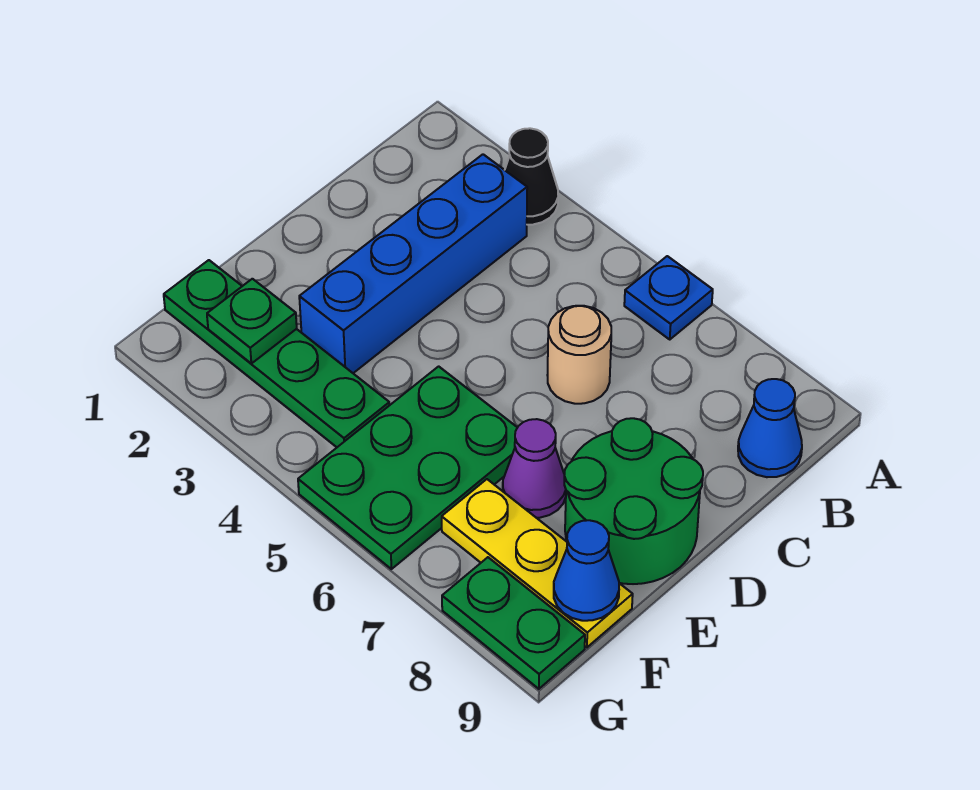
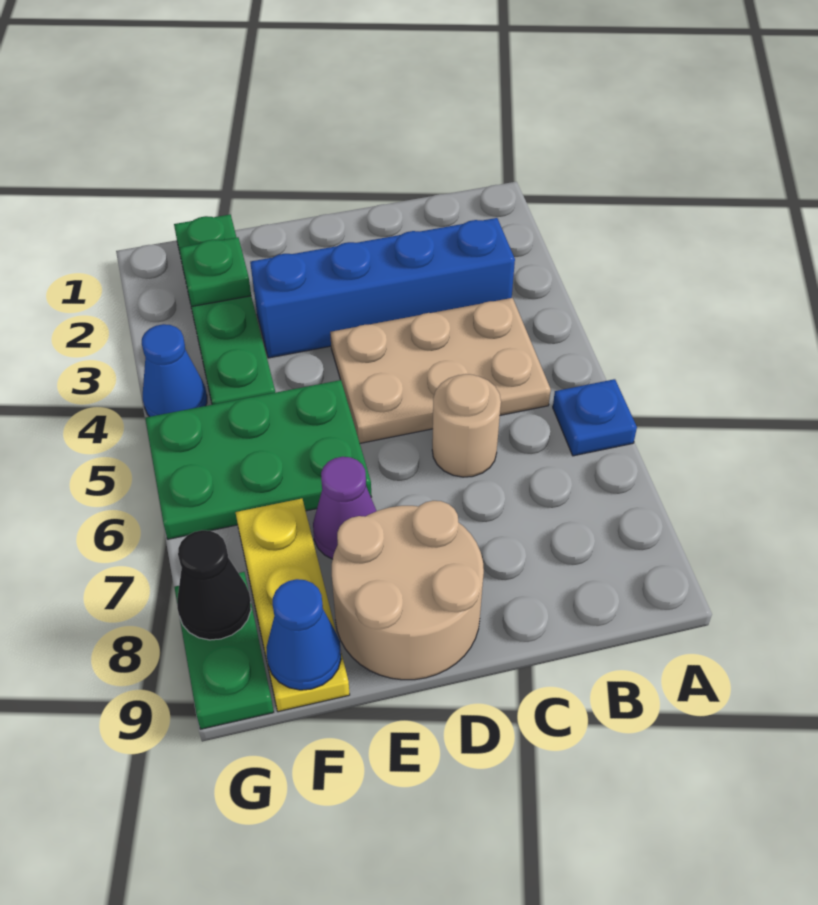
black 1x1 cone [505,128,558,225] -> black 1x1 cone moved to [177,530,251,640]
none -> tan 2x3 plate [330,298,551,443]
blue 1x1 cone [738,379,802,477] -> blue 1x1 cone moved to [142,324,207,417]
green 2x2 round brick [564,418,703,584] -> tan 2x2 round brick [332,501,484,680]

